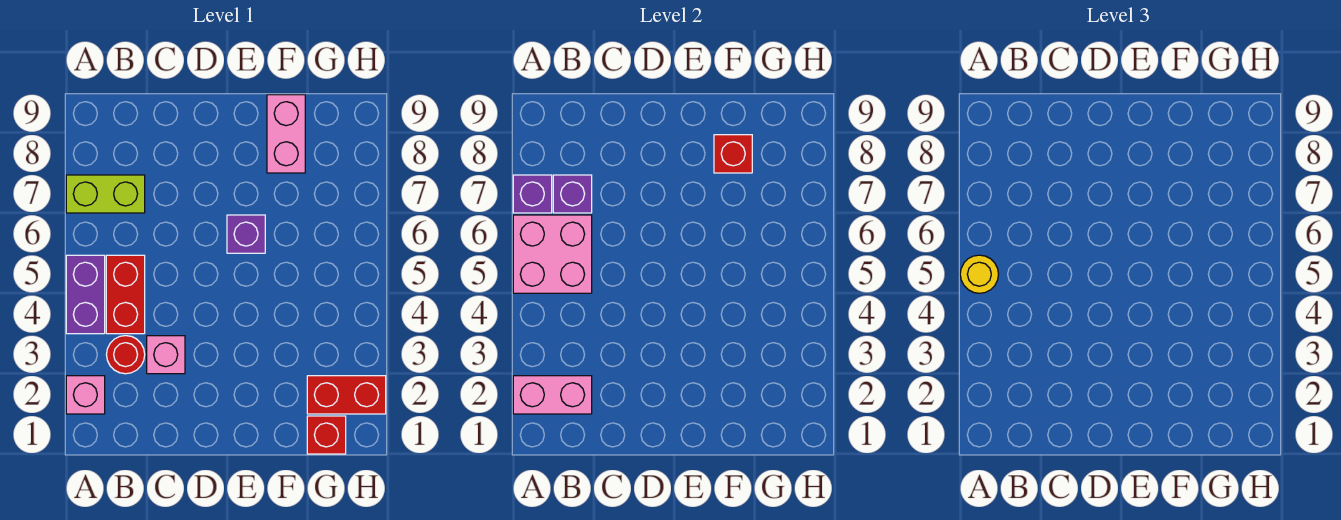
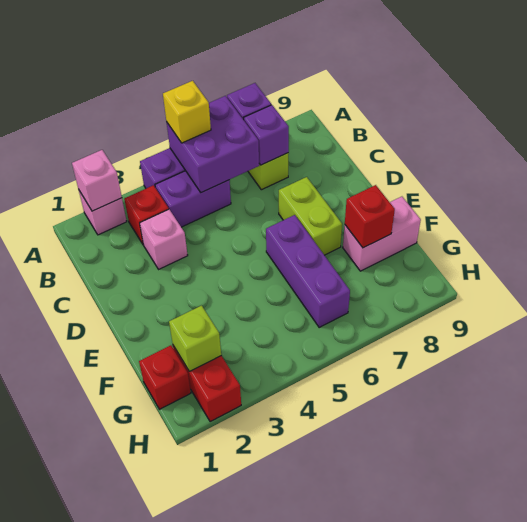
pink 1x2 brick [513,376,592,414] -> pink 1x1 brick [72,150,122,211]
pink 2x2 brick [513,215,592,293] -> purple 2x2 brick [167,96,259,193]
yellow 1x1 round brick [960,255,998,293] -> yellow 1x1 brick [163,81,211,143]
red 1x1 round brick [106,336,145,374] -> red 1x1 brick [124,185,169,245]
red 1x2 brick [106,255,145,334] -> purple 1x2 brick [155,171,231,227]
none -> lime 1x2 brick [279,177,342,255]
purple 1x1 brick [227,215,265,253] -> purple 1x3 brick [266,215,350,327]
none -> lime 1x1 brick [169,306,221,372]

